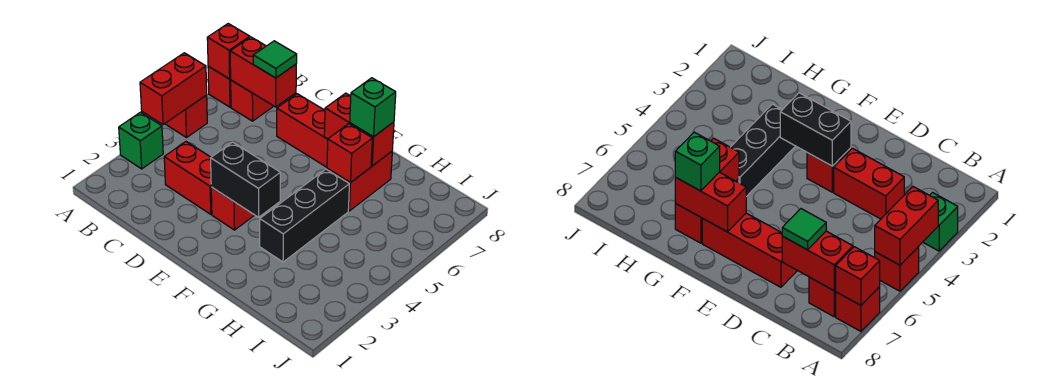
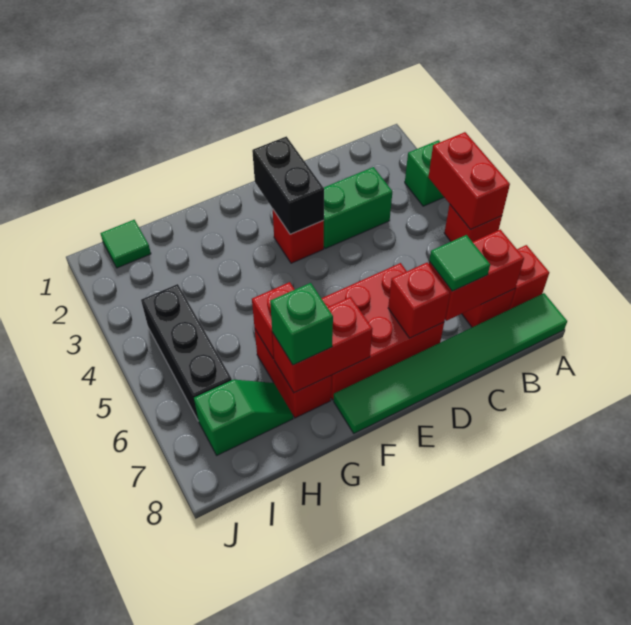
red 1x1 brick [207,24,250,79] -> red 1x1 brick moved to [388,262,450,338]
none -> green 1x6 tile [334,293,567,433]
red 1x2 brick [164,142,212,214] -> green 1x2 brick [323,167,392,249]
red 1x3 brick [277,94,328,167] -> red 2x3 brick [321,263,444,400]
black 1x2 brick [211,142,280,217] -> black 1x2 brick turned to [252,136,324,234]
black 1x3 brick [260,169,349,262] -> black 1x3 brick moved to [141,284,232,421]
none -> green 1x2 slope [194,380,293,455]
none -> green 1x1 tile [100,220,151,268]

